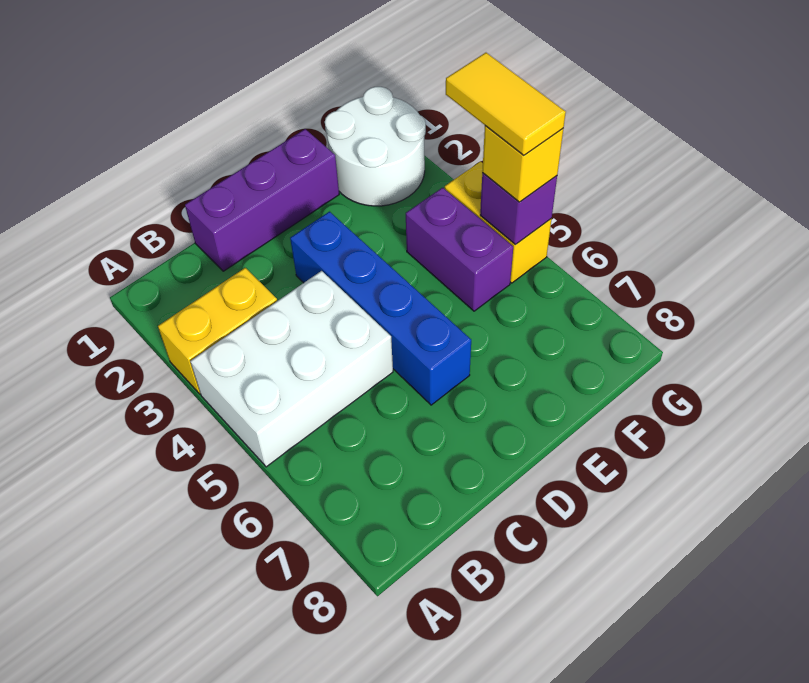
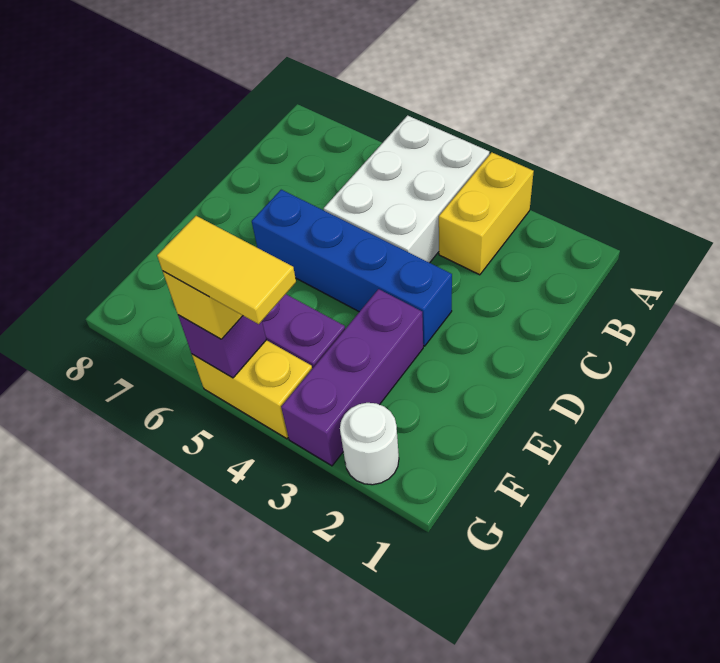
purple 1x3 brick [185,129,339,271] -> purple 1x3 brick moved to [281,289,423,466]
white 2x2 round brick [325,87,426,206] -> white 1x1 round brick [340,403,399,485]

